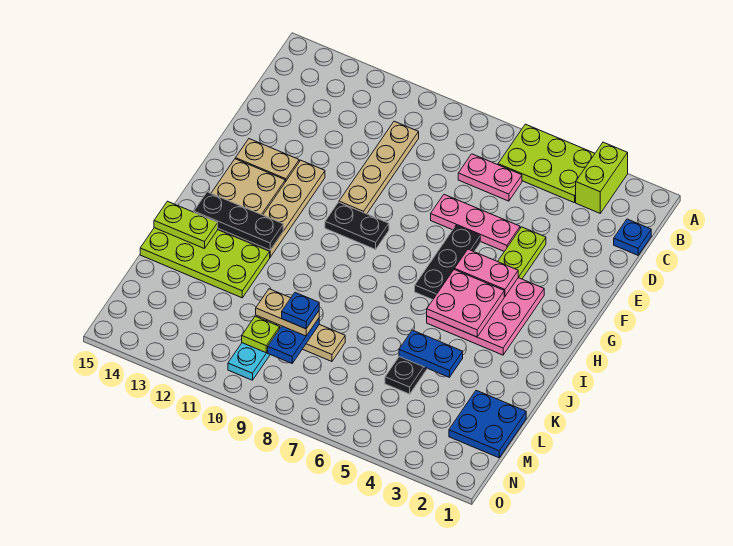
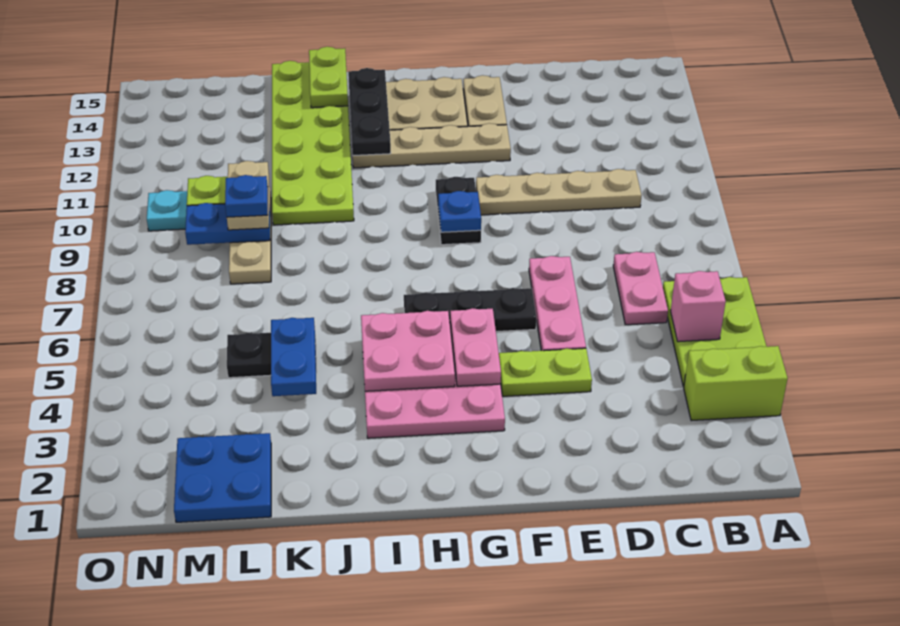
none -> pink 1x1 brick [671,271,726,342]
blue 1x1 plate [614,219,651,255] -> blue 1x1 plate moved to [438,191,481,232]
lime 2x4 plate [140,228,270,298] -> lime 2x6 plate [272,61,354,225]

